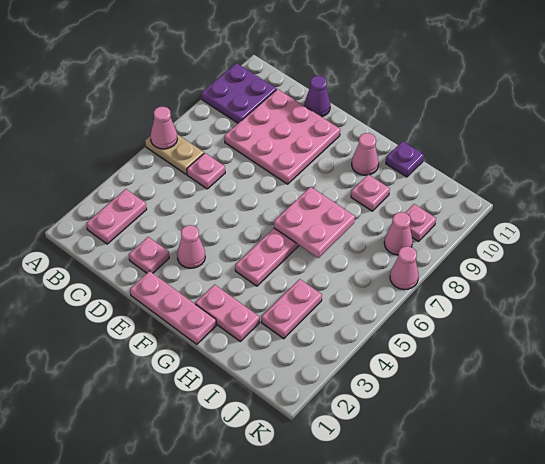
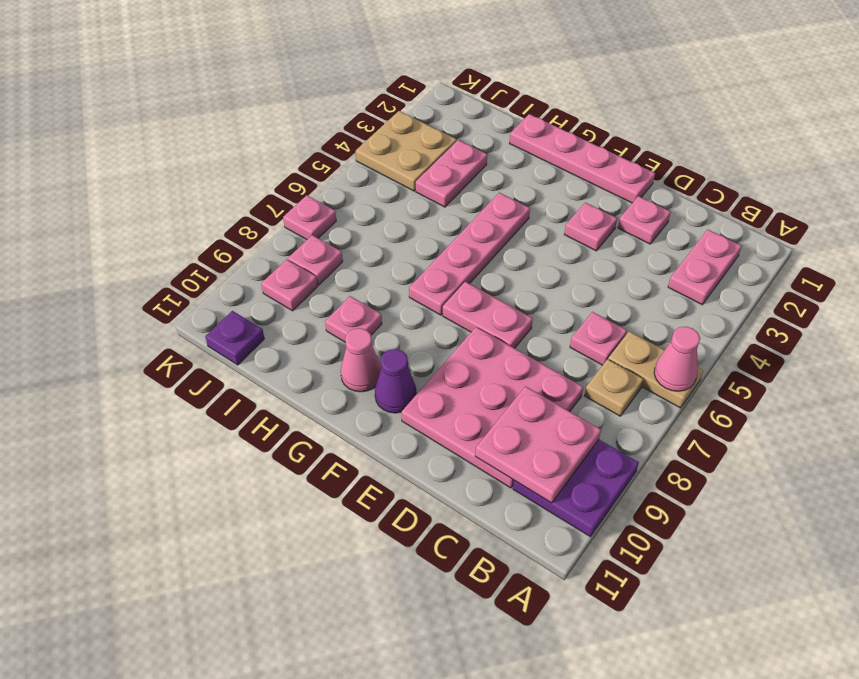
none -> tan 1x1 plate [585,359,643,416]
purple 1x1 cone [304,76,330,117] -> purple 1x1 cone moved to [375,349,417,413]
pink 1x3 plate [130,271,216,344] -> pink 1x4 plate [510,114,655,203]
pink 1x1 cone [177,225,205,268] -> pink 1x1 plate [564,203,617,251]
pink 1x2 plate [195,285,259,341] -> pink 1x2 plate moved to [443,282,533,348]
pink 2x2 plate [274,187,355,258] -> pink 2x2 plate moved to [475,386,601,503]
purple 1x1 plate [386,141,424,177] -> purple 1x1 plate moved to [205,311,264,365]
none -> tan 2x2 plate [356,111,457,191]
pink 1x1 cone [384,212,413,255] -> pink 1x1 plate [288,235,343,285]
pink 1x1 cone [390,246,419,290] -> pink 1x1 plate [283,195,336,240]

